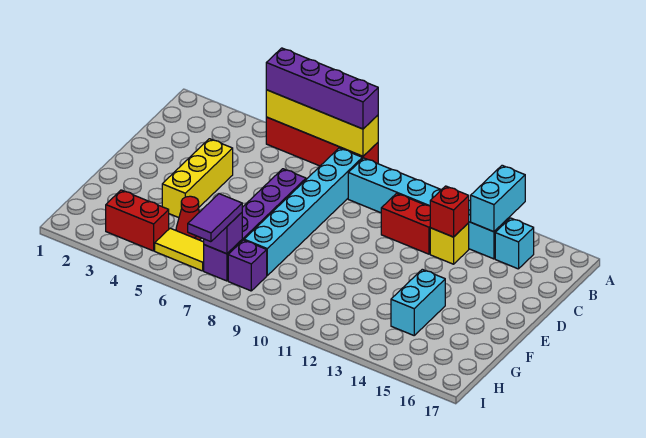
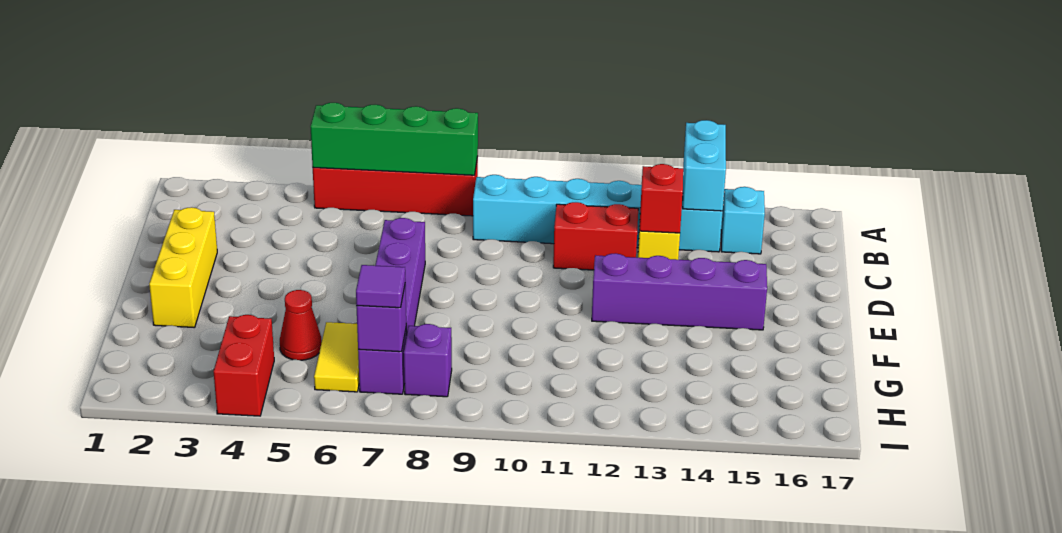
yellow 1x4 brick [266,90,378,156] -> green 1x4 brick [310,103,478,175]
purple 1x4 brick [266,48,378,129] -> purple 1x4 brick moved to [592,253,767,330]
cyan 1x6 brick [244,148,362,275] -> none
yellow 1x3 brick [162,139,233,218] -> yellow 1x3 brick moved to [149,207,217,328]
cyan 1x2 brick [391,269,445,335] -> none
red 1x2 brick [106,190,169,251] -> red 1x2 brick turned to [213,315,274,416]
yellow 1x2 tile [155,228,204,271] -> yellow 1x2 tile turned to [314,322,359,392]
purple 1x2 tile [188,194,242,242] -> purple 1x1 tile [356,265,405,308]

